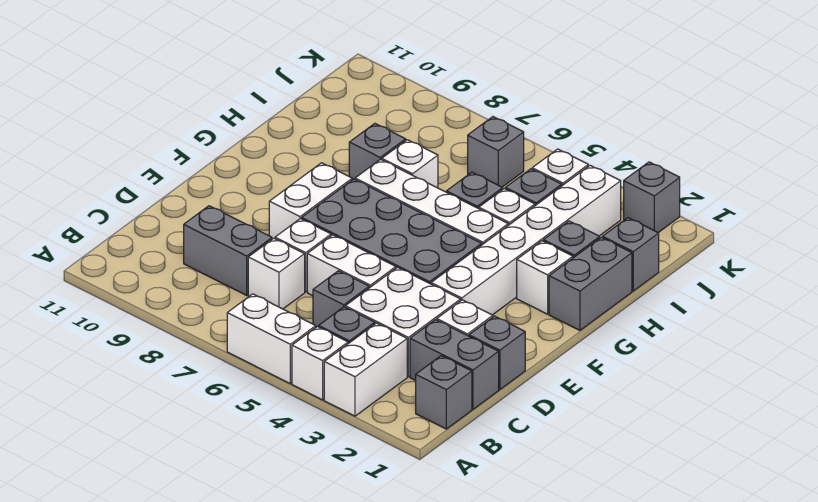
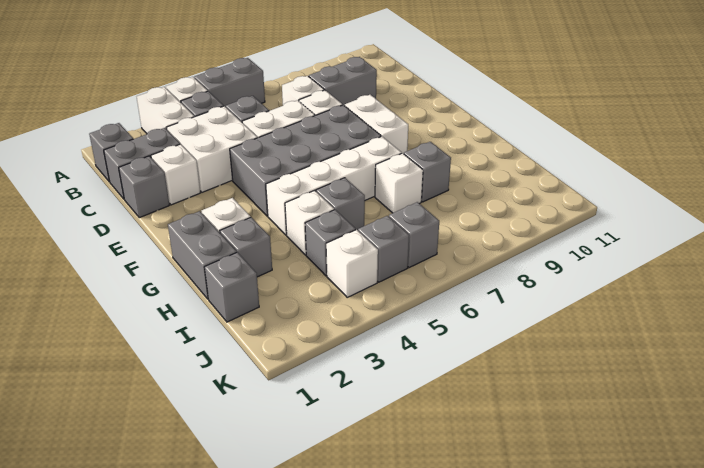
white 1x2 brick [227,294,316,384] -> grey 1x2 brick [194,58,265,107]
white 1x6 brick [431,165,621,315] -> none
grey 1x1 brick [624,162,680,232] -> grey 1x1 brick moved to [358,216,409,282]

